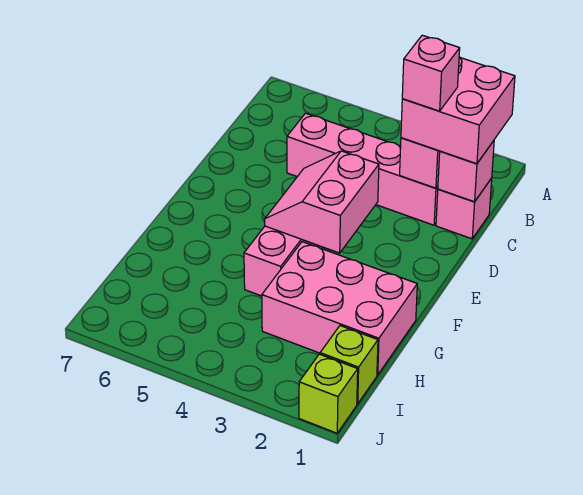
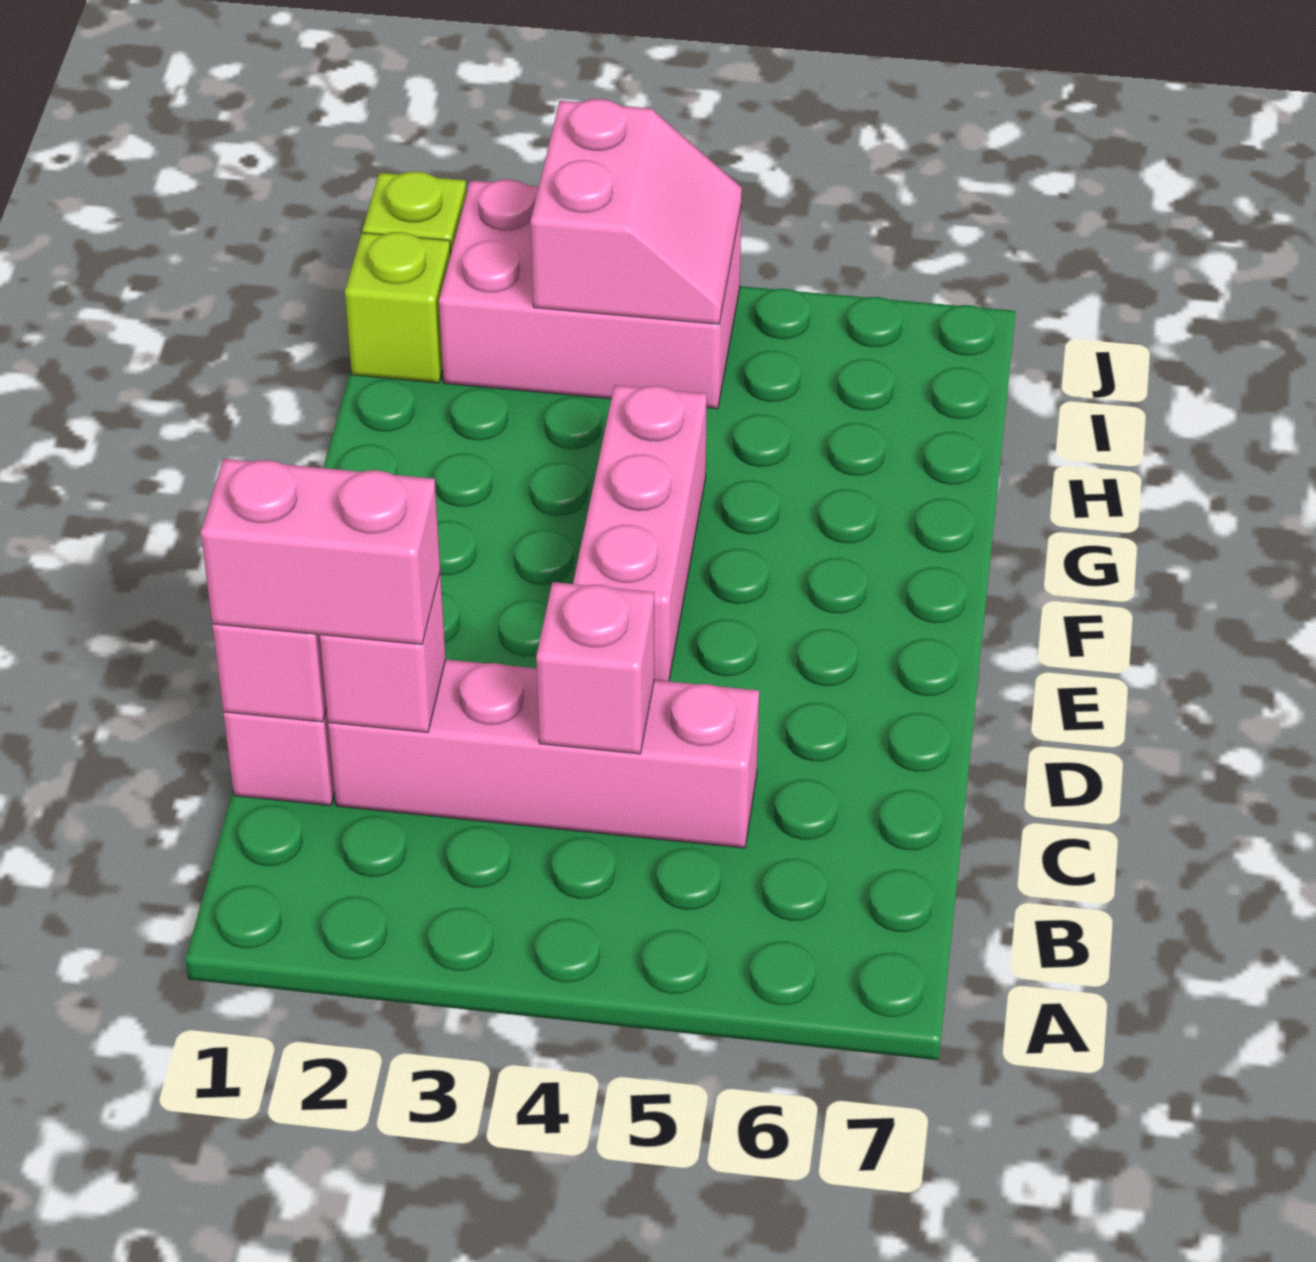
pink 2x2 brick [401,57,515,164] -> pink 1x2 brick [201,459,440,644]
pink 1x1 brick [402,35,460,111] -> pink 1x1 brick moved to [536,582,654,754]
pink 2x2 slope [265,151,379,253] -> pink 2x2 slope moved to [531,99,742,324]
pink 2x3 brick [262,242,417,375] -> pink 2x3 brick moved to [439,180,742,409]

